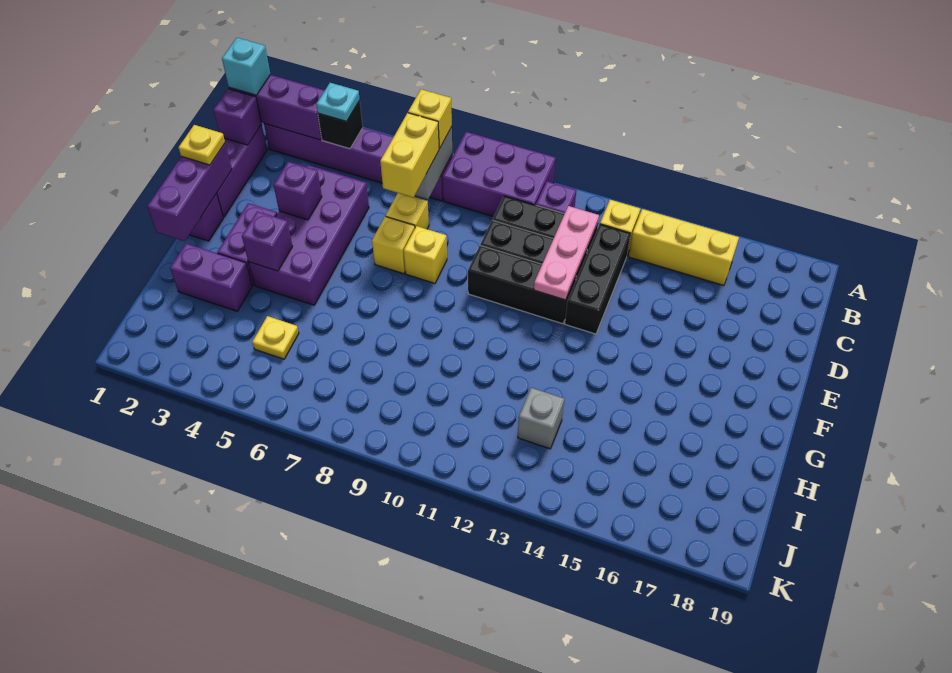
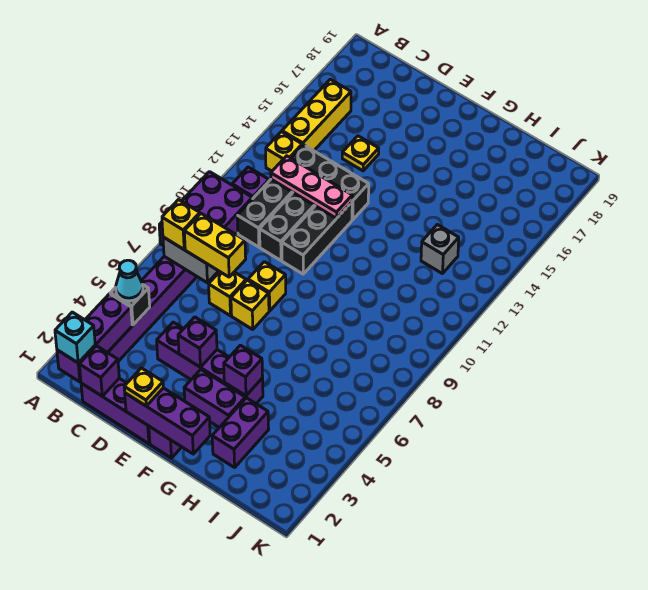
cyan 1x1 plate [316,83,360,121] -> cyan 1x1 cone [116,260,143,301]
purple 2x4 brick [248,165,369,305] -> purple 1x4 brick [157,322,263,404]
yellow 1x1 plate [252,316,299,359] -> yellow 1x1 plate moved to [342,136,379,171]

